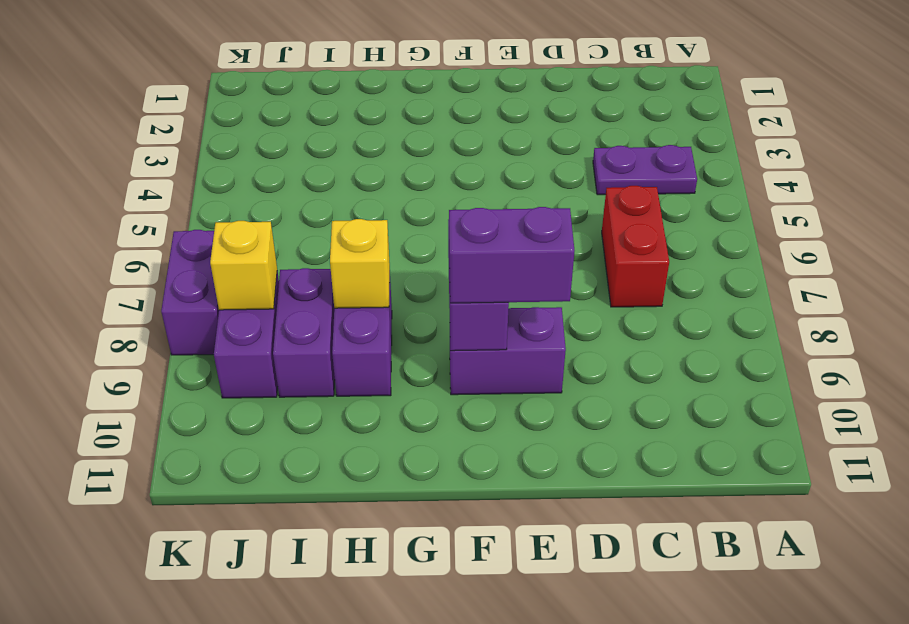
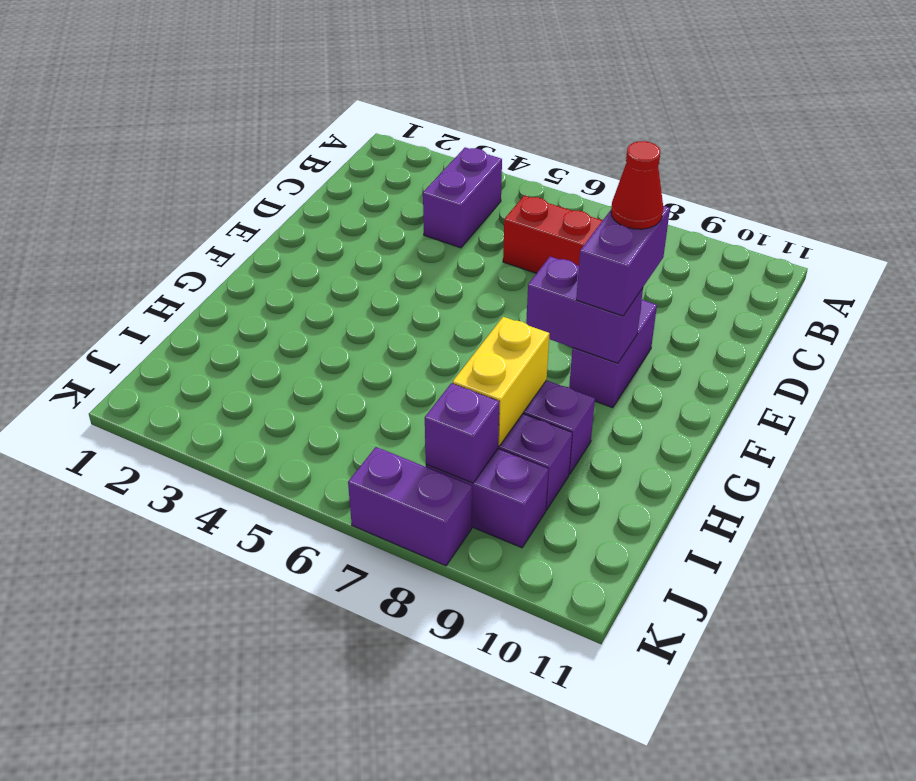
purple 1x2 plate [593,145,697,195] -> purple 1x2 brick [423,147,502,248]
none -> red 1x1 cone [611,141,663,229]
yellow 1x1 brick [330,219,390,308] -> yellow 1x2 brick [453,317,550,446]
yellow 1x1 brick [210,221,277,310] -> purple 1x1 brick [425,383,500,483]

